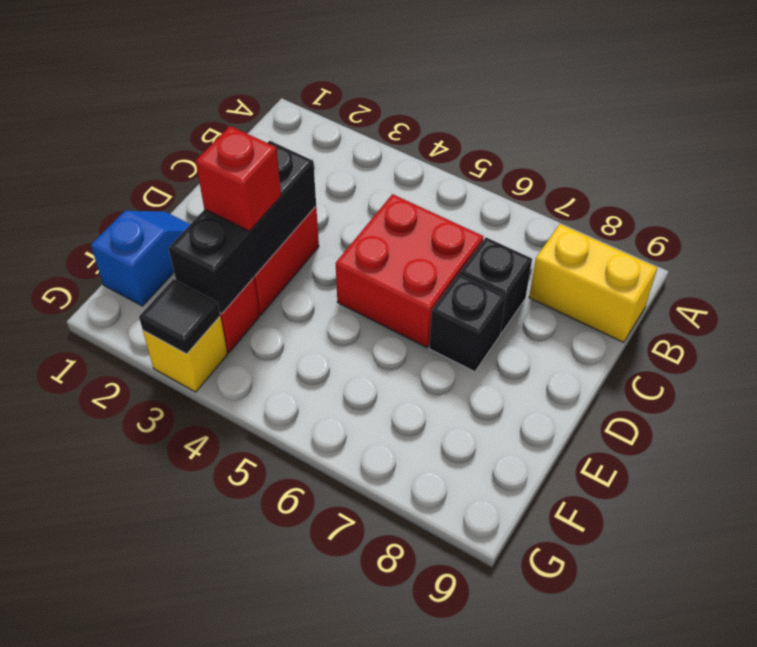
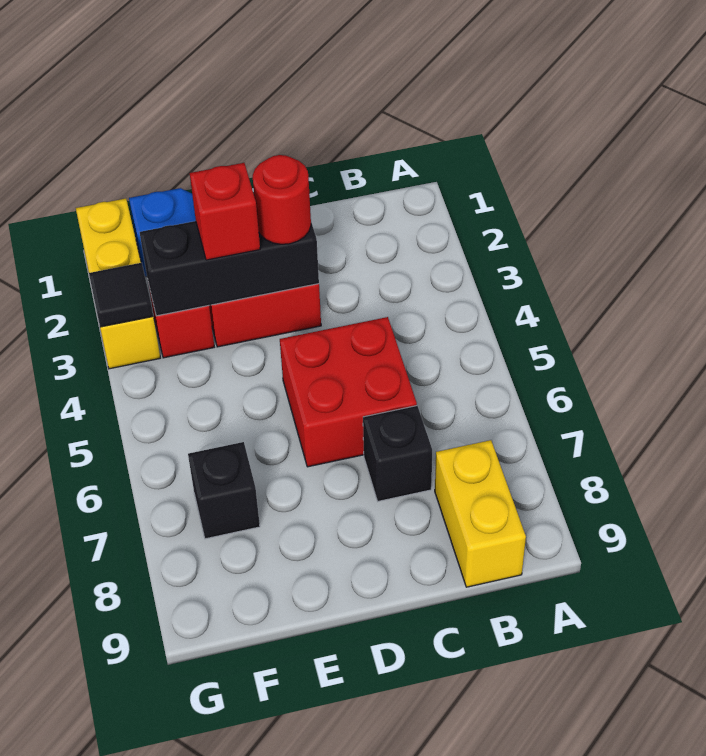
none -> red 1x1 round brick [253,155,311,244]
black 1x1 brick [429,274,506,372] -> black 1x1 brick moved to [188,442,260,539]
yellow 1x1 brick [143,317,227,392] -> yellow 1x3 brick [76,199,160,369]

